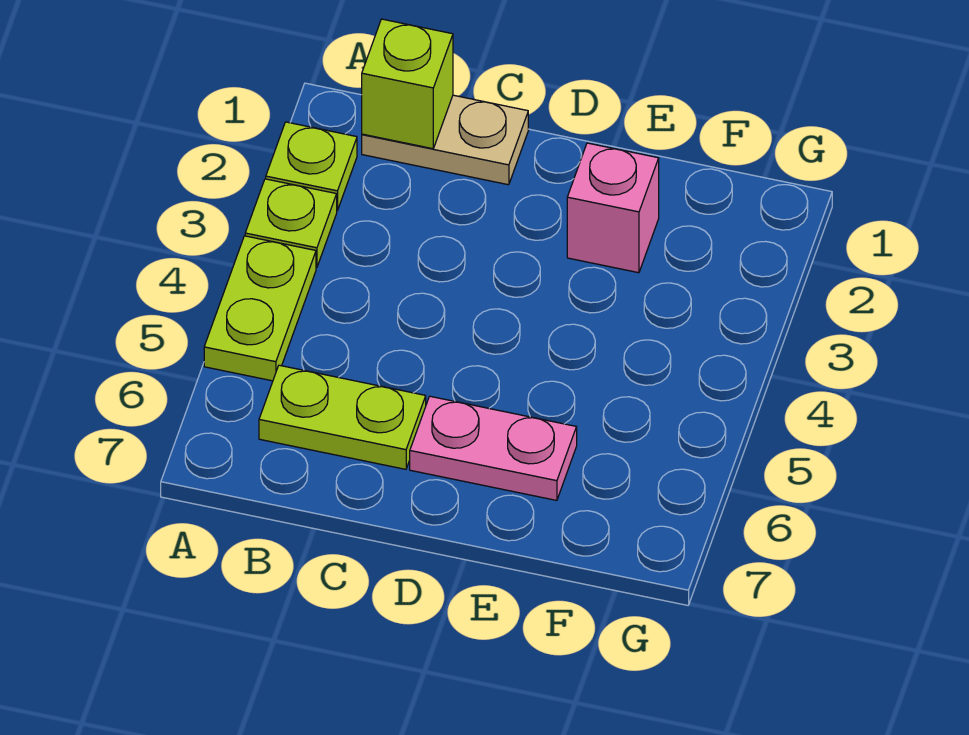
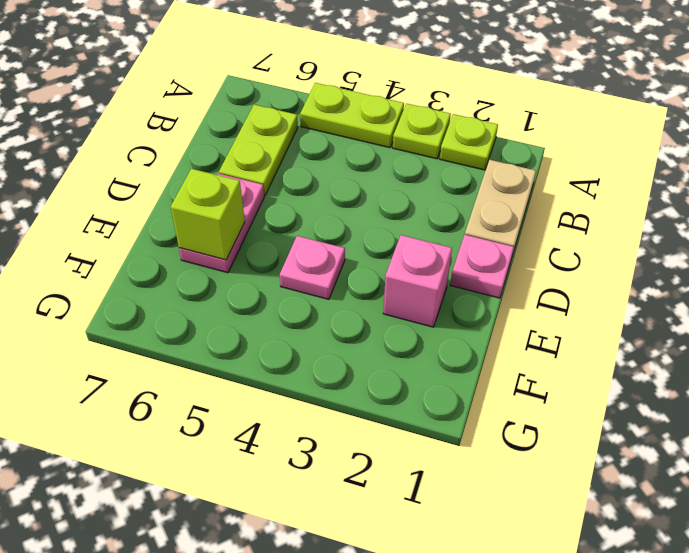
lime 1x1 brick [362,19,453,149] -> lime 1x1 brick moved to [171,169,245,260]
none -> pink 1x1 plate [450,235,514,298]
none -> pink 1x1 plate [280,236,345,299]

